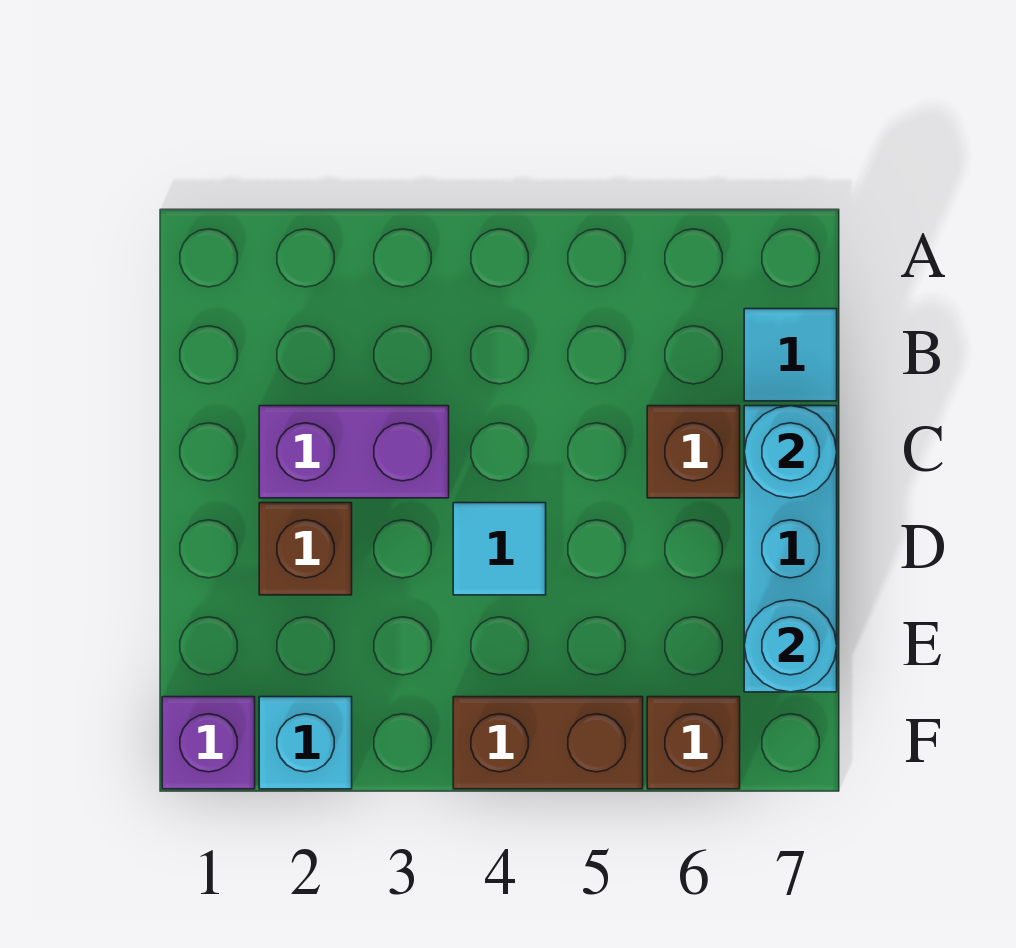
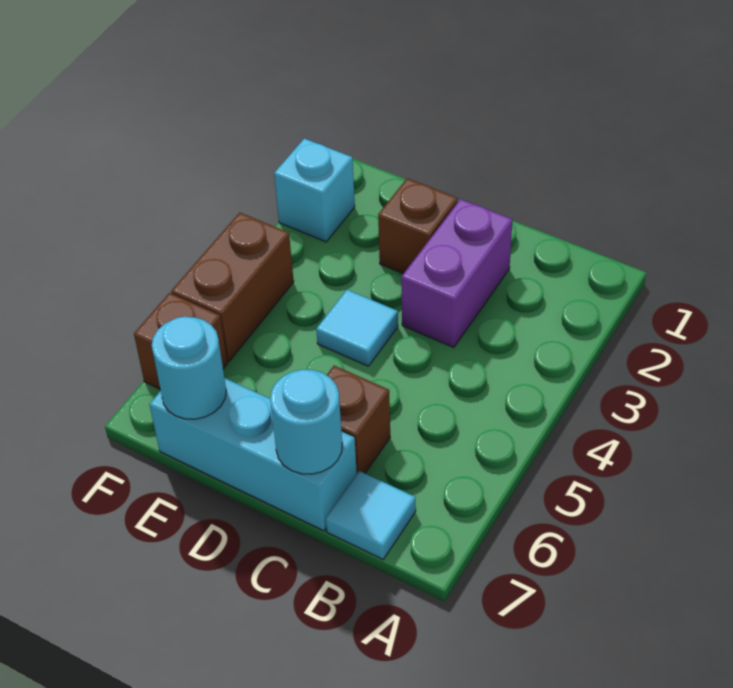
purple 1x1 brick [162,697,255,789] -> none

